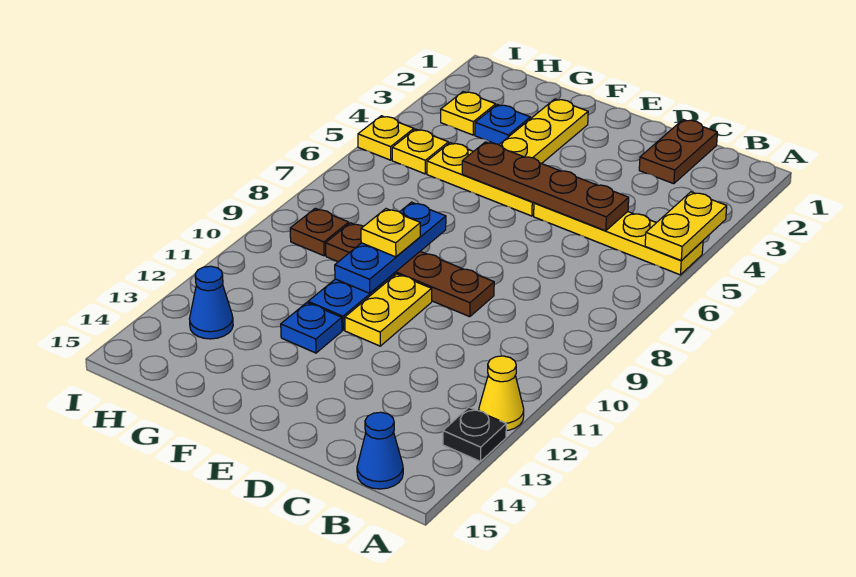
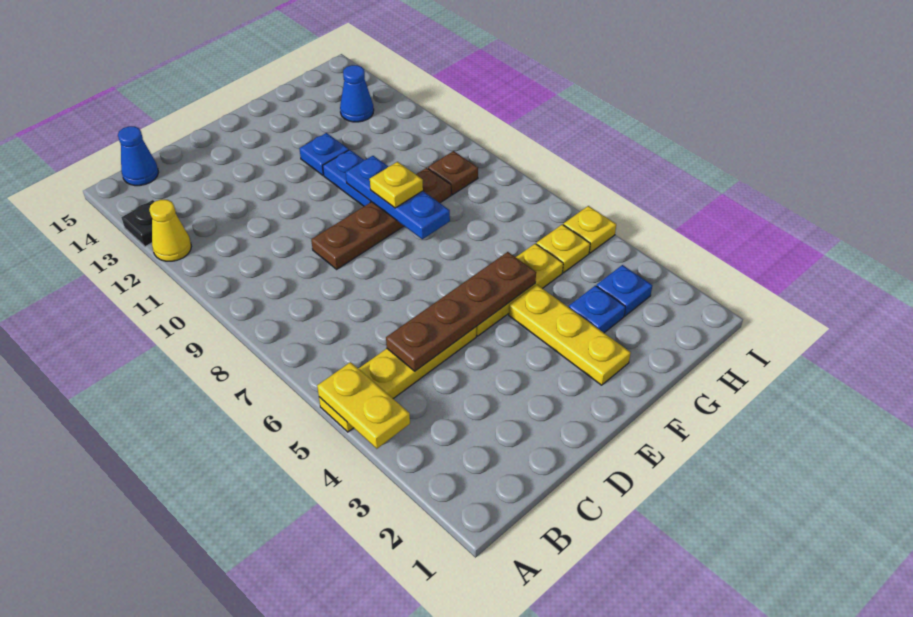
brown 1x2 plate [639,120,717,184] -> none
yellow 1x2 plate [345,274,432,346] -> none
yellow 1x1 plate [441,92,496,135] -> blue 1x1 plate [597,265,652,316]

